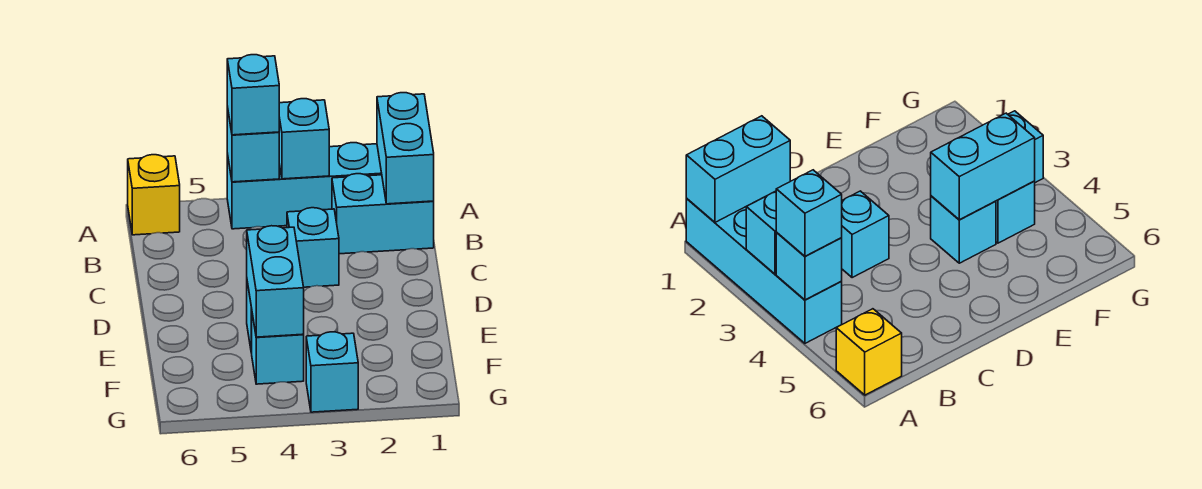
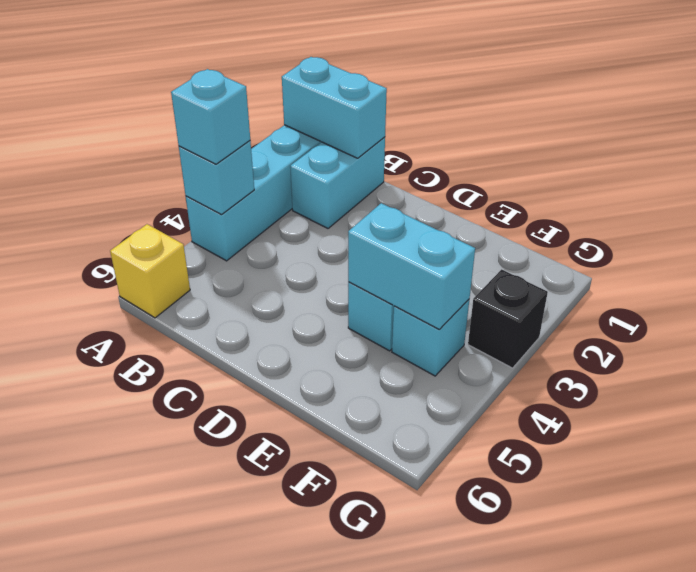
cyan 1x1 brick [279,99,329,179] -> none
cyan 1x1 brick [287,208,339,287] -> none
cyan 1x1 brick [306,332,358,412] -> black 1x1 brick [468,269,548,368]

